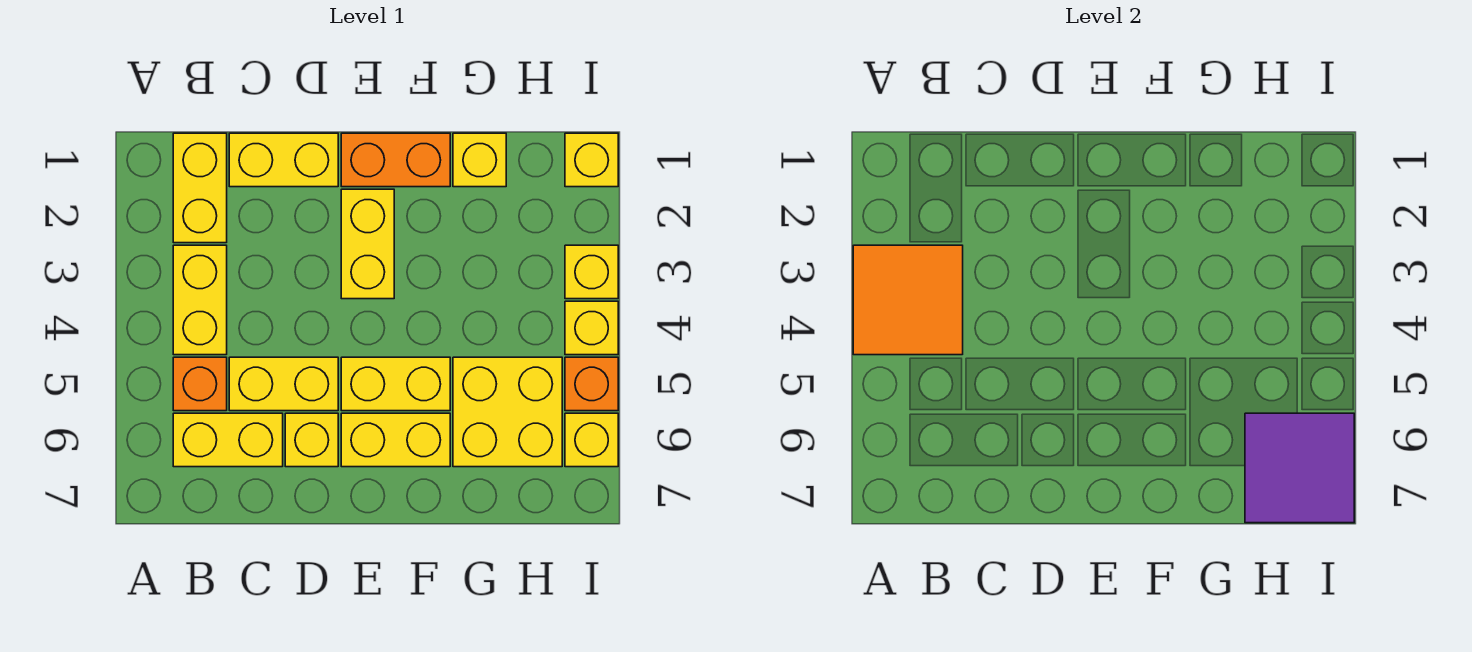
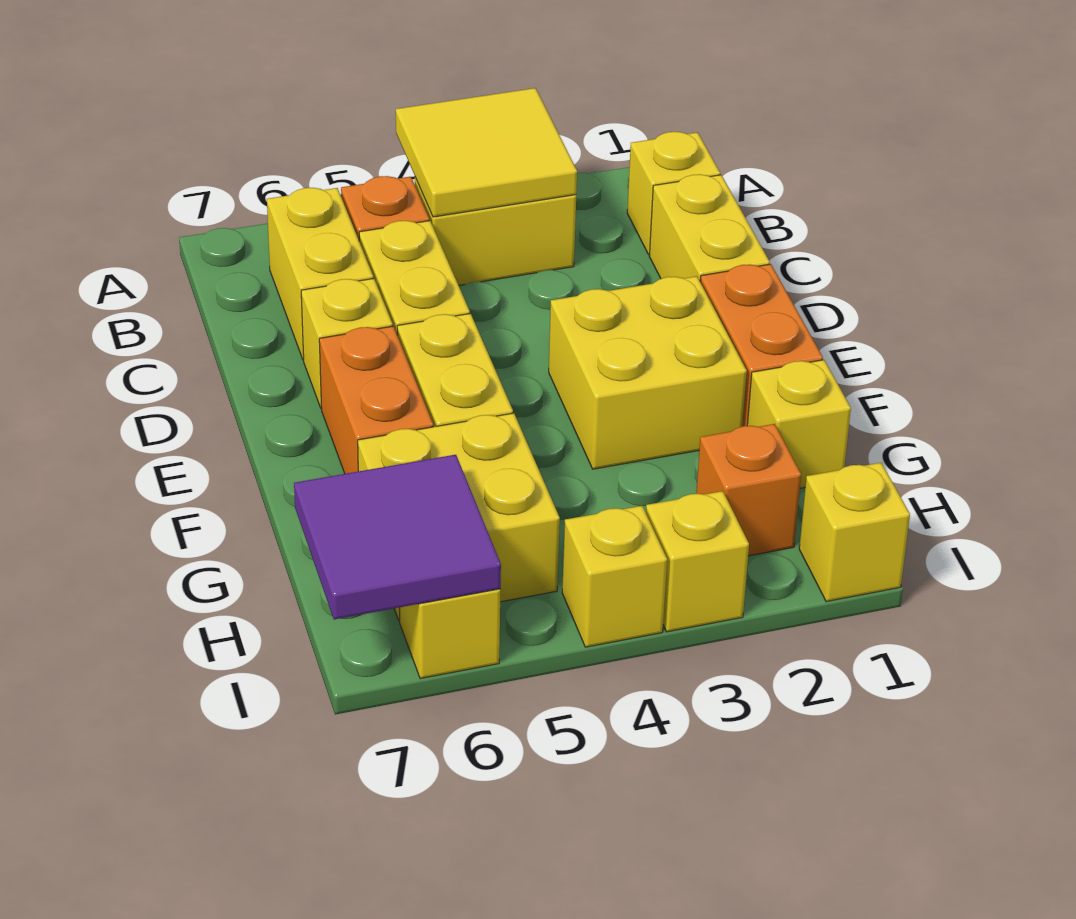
orange 2x2 tile [853,245,963,355] -> yellow 2x2 tile [396,88,577,217]
yellow 1x2 brick [173,133,227,243] -> yellow 1x1 brick [627,132,720,255]
yellow 1x2 brick [341,189,394,299] -> yellow 2x2 brick [549,276,747,469]
yellow 1x2 brick [341,413,450,467] -> orange 1x2 brick [319,326,433,474]
orange 1x1 brick [565,357,618,411] -> orange 1x1 brick moved to [696,424,801,556]

